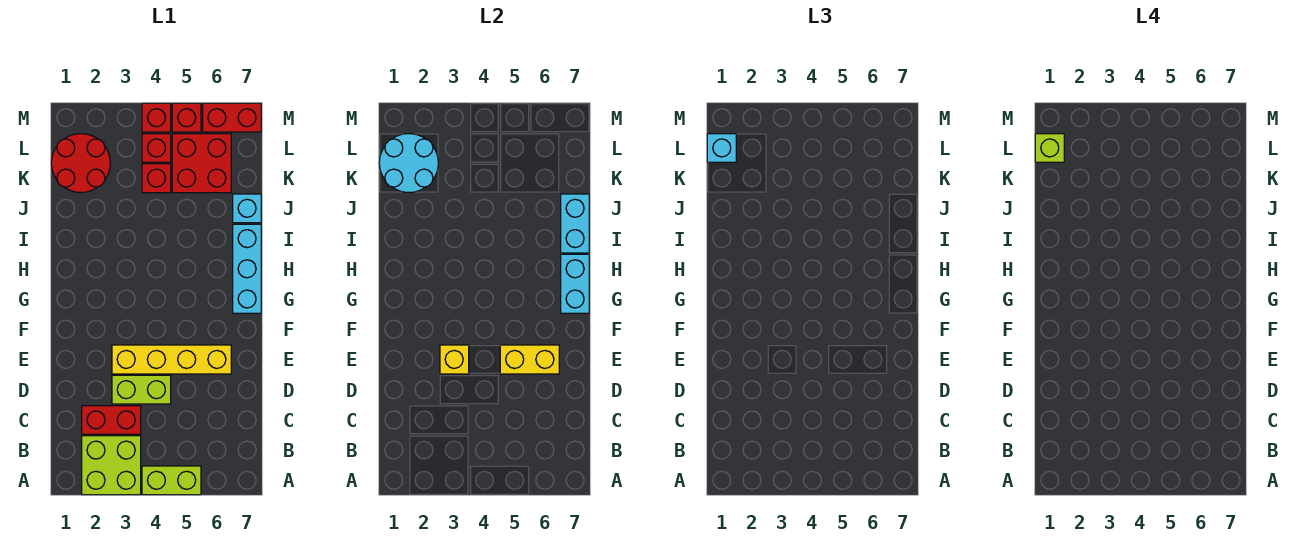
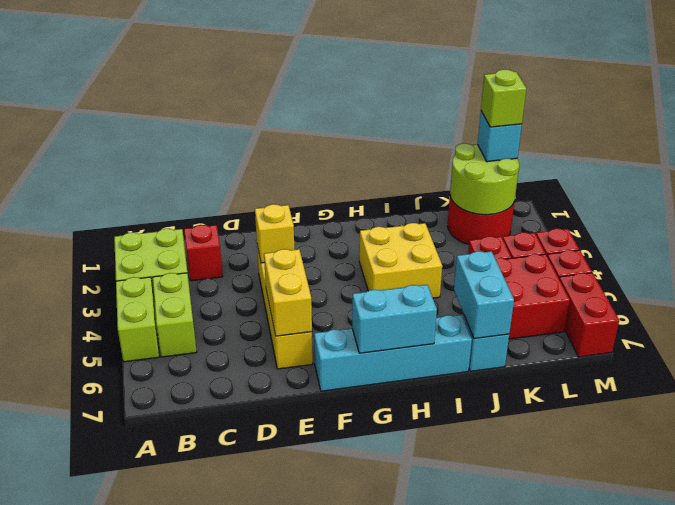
red 1x2 brick [82,406,141,434] -> red 1x1 brick [184,225,223,281]
lime 1x2 brick [112,375,171,404] -> lime 1x2 brick moved to [153,273,197,357]
cyan 1x3 brick [233,224,261,313] -> cyan 1x4 brick [314,315,472,391]
none -> yellow 2x2 brick [359,223,442,298]
cyan 1x2 brick [561,194,589,253] -> cyan 1x2 brick turned to [454,251,514,339]
cyan 2x2 round brick [379,134,438,193] -> lime 2x2 round brick [450,143,519,215]

